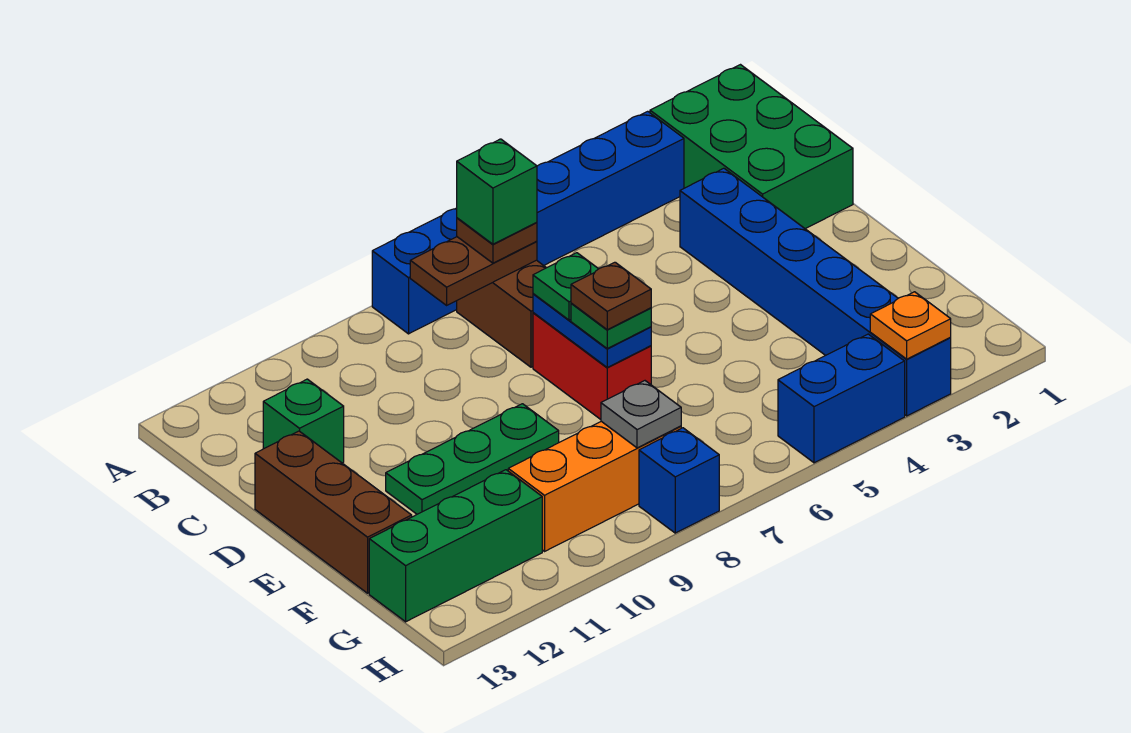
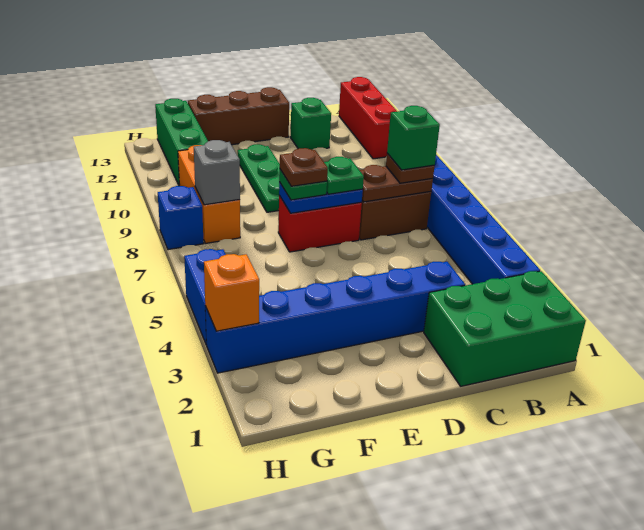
none -> red 1x3 brick [339,77,397,159]
brown 1x2 plate [410,237,537,305] -> brown 1x2 plate turned to [360,165,433,202]
grey 1x1 plate [601,381,681,448] -> grey 1x1 brick [194,140,240,205]
orange 1x1 plate [870,292,951,359] -> orange 1x1 brick [204,254,259,331]

